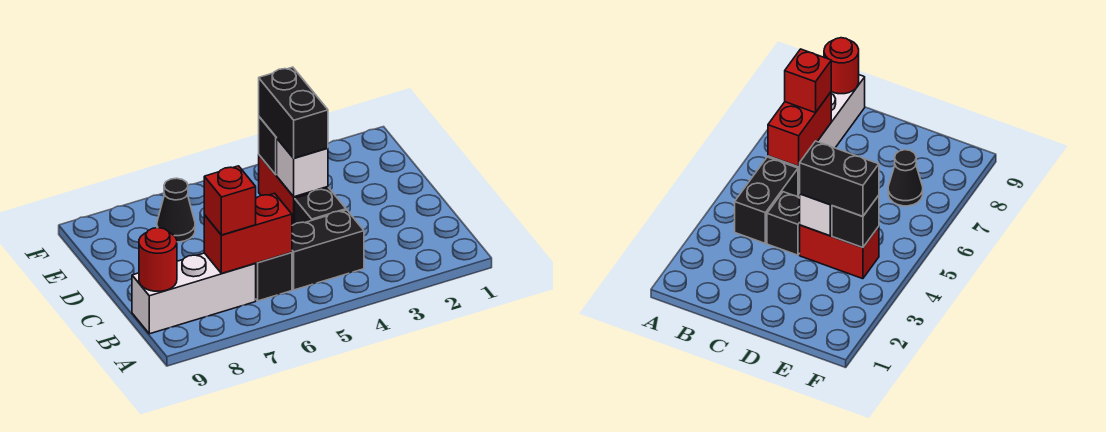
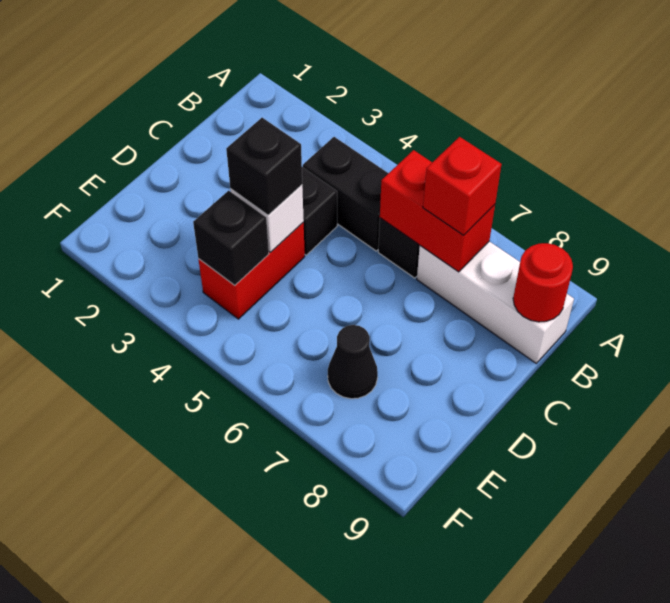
black 1x2 brick [259,67,328,158] -> black 1x1 brick [226,118,302,215]

